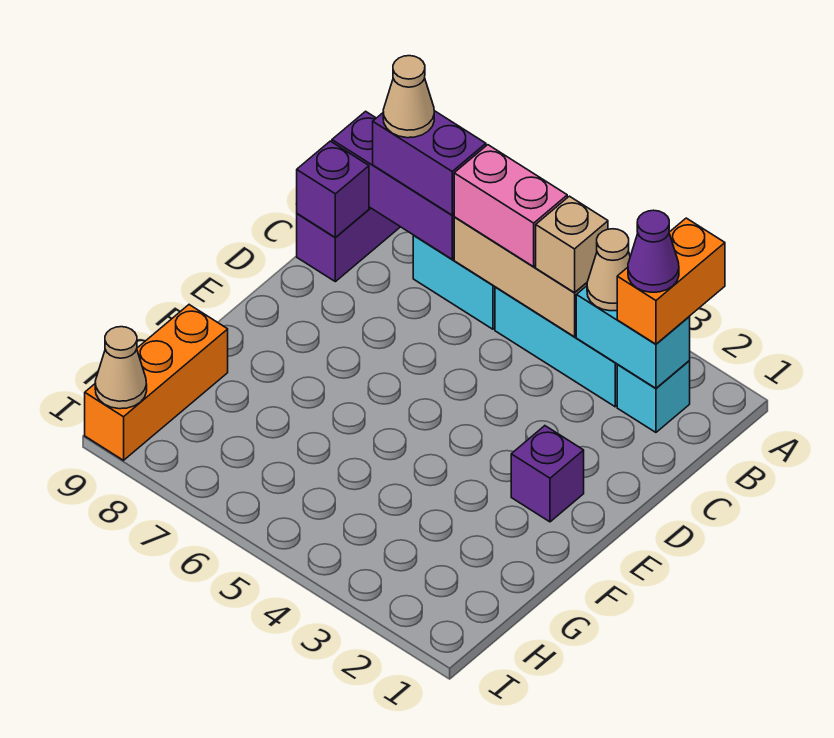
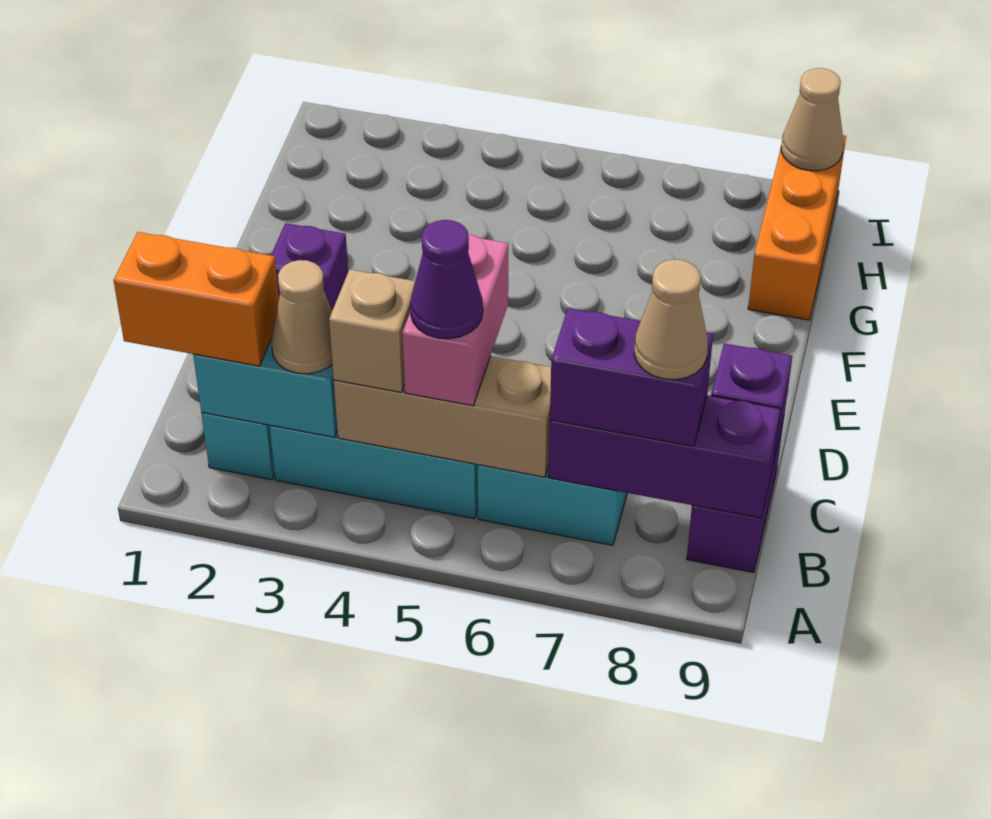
orange 1x2 brick [617,218,725,344] -> orange 1x2 brick turned to [114,232,279,366]
purple 1x1 cone [628,210,679,292] -> purple 1x1 cone moved to [410,220,483,339]
pink 1x2 brick [454,145,567,267] -> pink 1x2 brick turned to [402,235,508,406]

